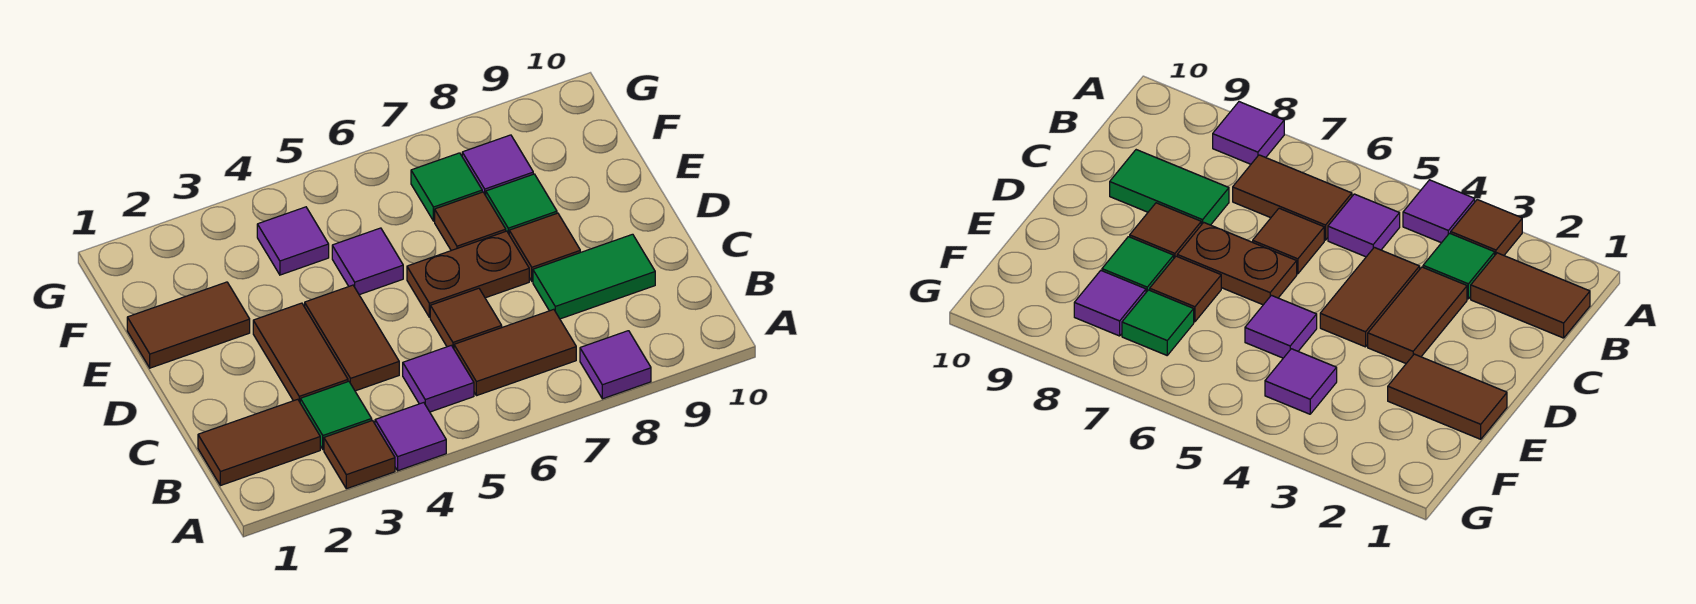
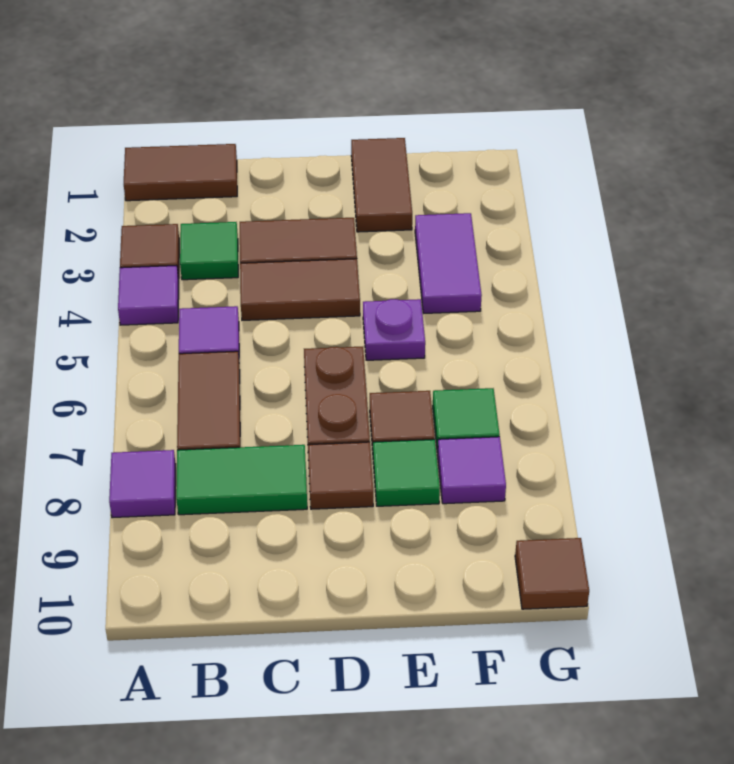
brown 1x2 tile [198,399,320,486] -> brown 1x2 tile turned to [124,144,237,201]
brown 1x1 tile [430,288,502,349] -> brown 1x1 tile moved to [515,538,589,609]
green 1x2 tile [533,234,655,319] -> green 1x2 tile turned to [176,445,307,515]
purple 1x1 tile [332,228,403,295] -> purple 1x1 plate [363,299,425,360]
purple 1x1 tile [257,207,329,275] -> purple 1x2 tile [415,213,482,313]

